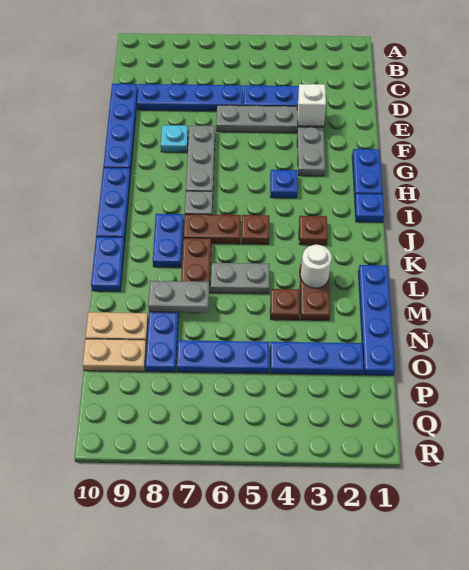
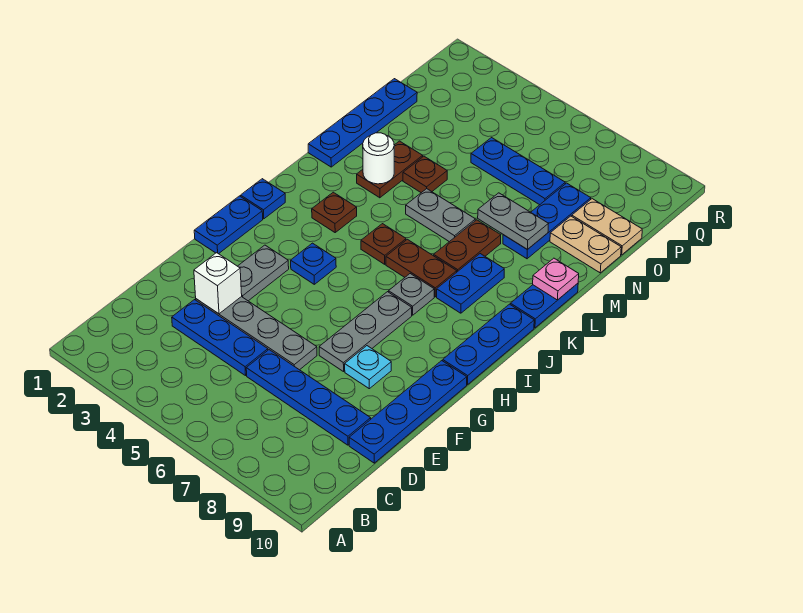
none -> pink 1x1 plate [533,258,579,300]
blue 1x3 plate [270,342,364,375] -> none

